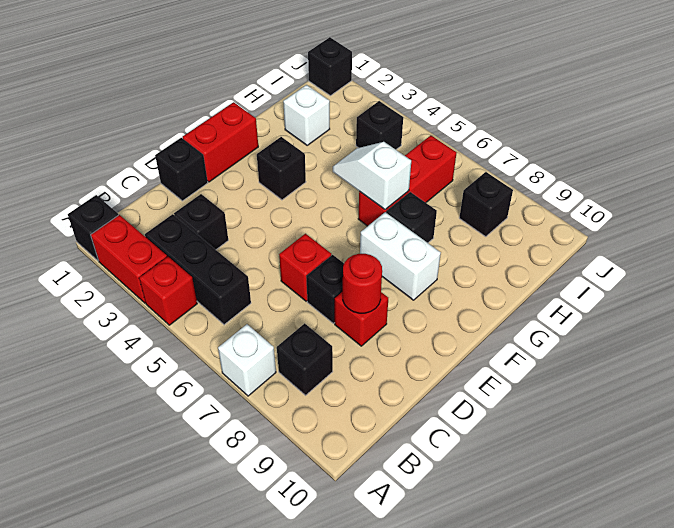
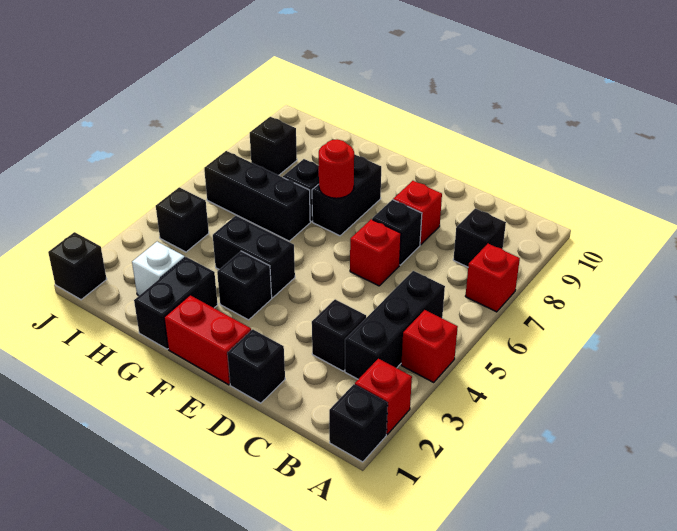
red 1x2 brick [91,215,167,303] -> red 1x1 brick [355,359,412,434]
white 1x1 brick [218,324,276,396] -> red 1x1 brick [465,244,520,312]
red 1x1 round brick [343,254,382,313] -> red 1x1 round brick moved to [319,139,354,198]
none -> black 1x2 brick [213,216,295,298]
white 1x2 brick [360,212,441,300] -> black 1x2 brick [312,154,381,236]
none -> black 1x2 brick [134,257,218,349]
white 1x2 slope [333,142,411,210] -> none
red 1x3 brick [358,135,456,226] -> black 1x3 brick [204,151,310,241]

